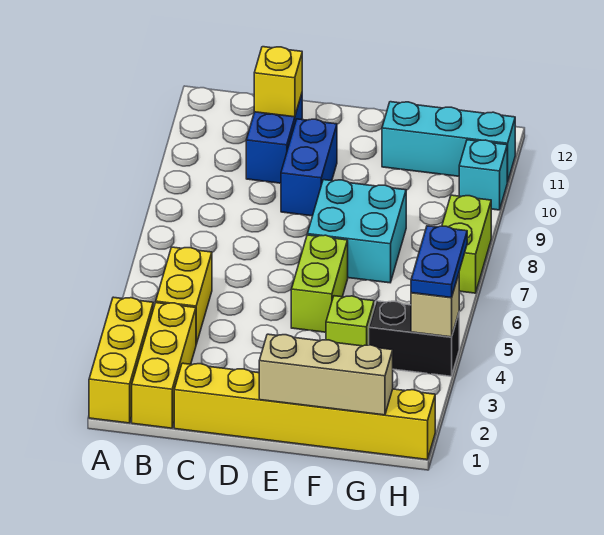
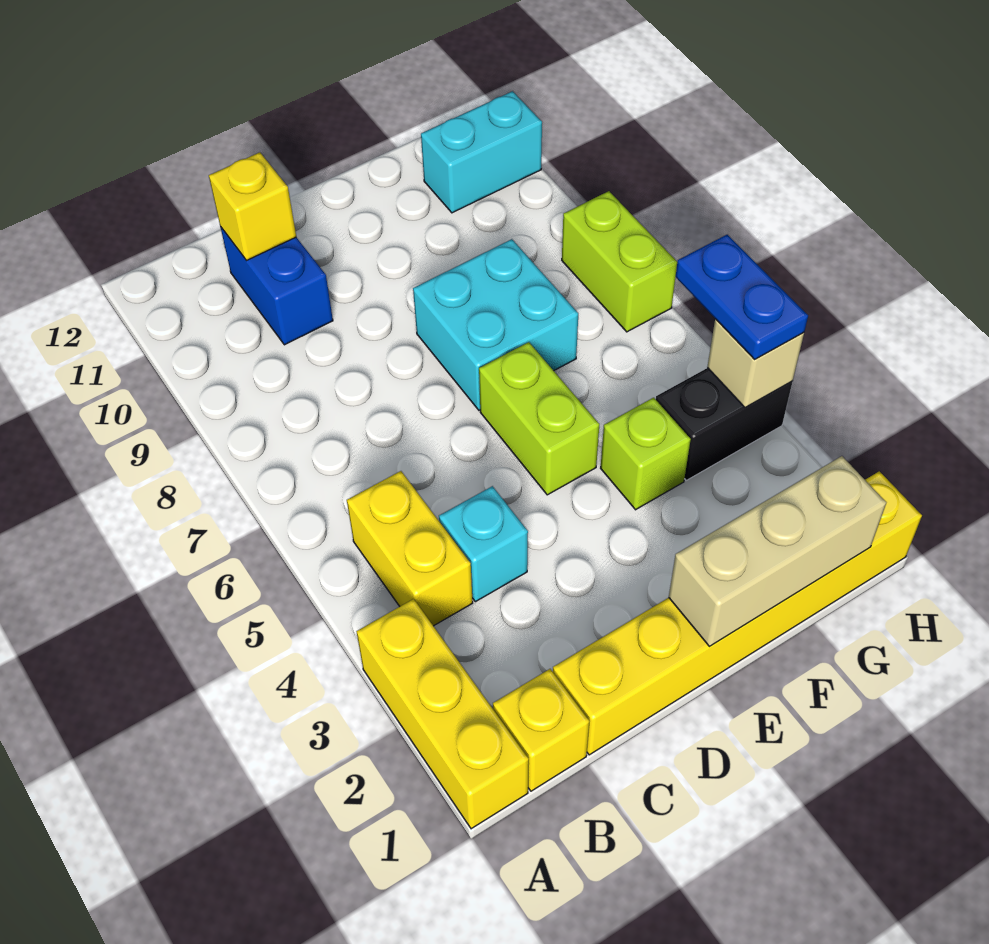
yellow 1x3 brick [132,303,196,428] -> yellow 1x1 brick [493,669,590,791]
blue 1x2 brick [281,119,337,216] -> none
cyan 1x3 brick [382,102,515,182] -> cyan 1x2 brick [421,91,542,213]
cyan 1x1 brick [459,140,507,210] -> cyan 1x1 brick moved to [439,486,528,602]

